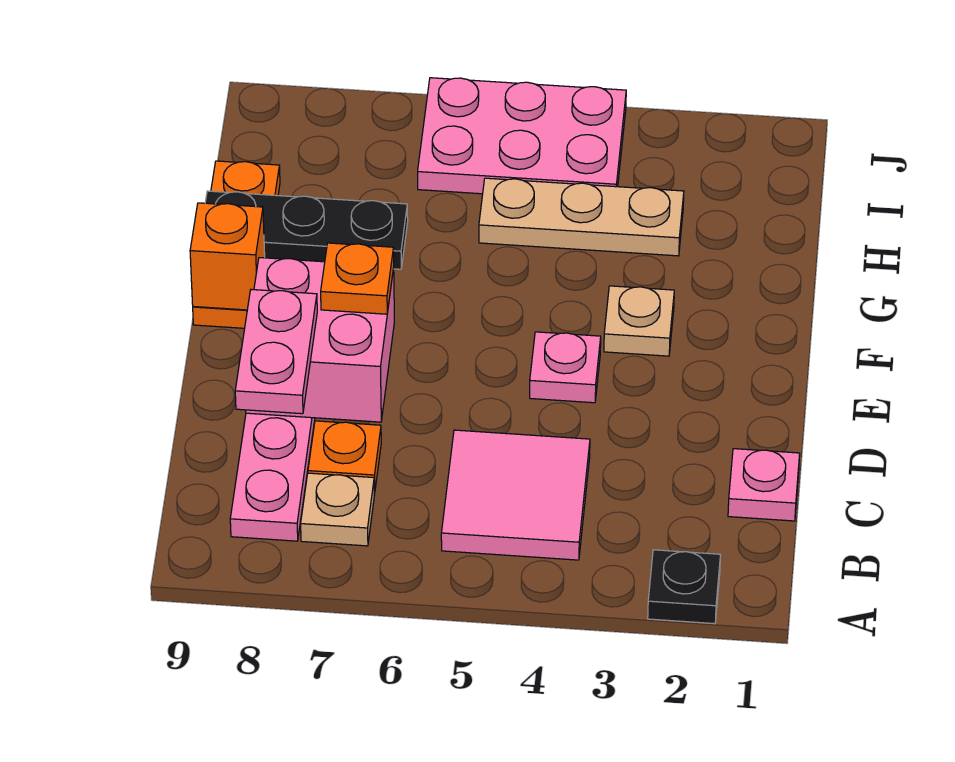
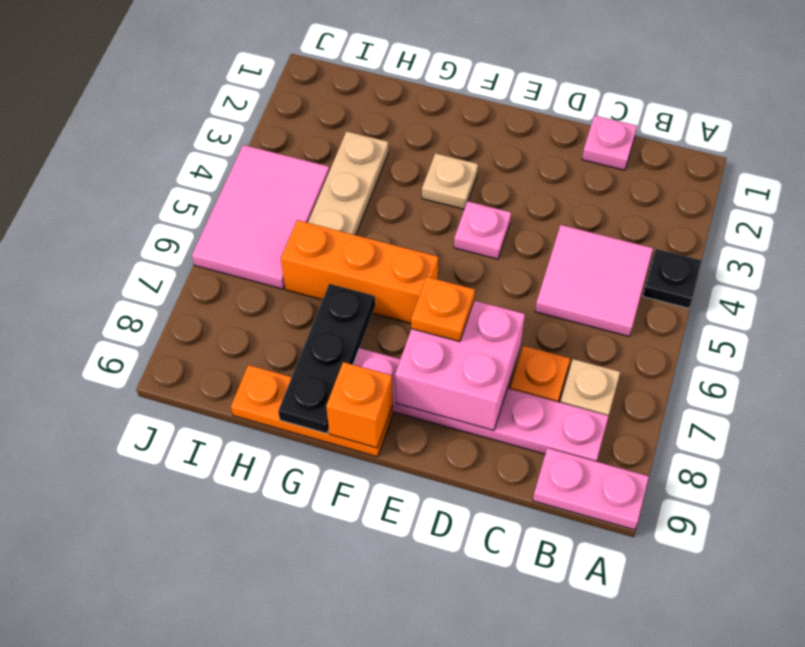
black 1x1 plate [648,550,720,624] -> black 1x1 plate moved to [643,249,702,308]
pink 1x2 plate [235,290,317,414] -> pink 1x2 plate moved to [533,448,649,530]
none -> orange 1x3 brick [281,220,438,323]
pink 2x3 plate [418,78,626,194] -> pink 2x3 tile [192,145,330,289]

